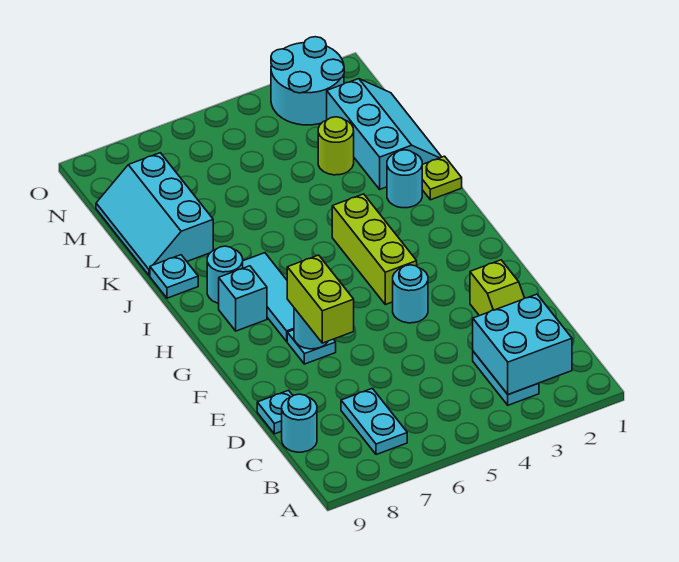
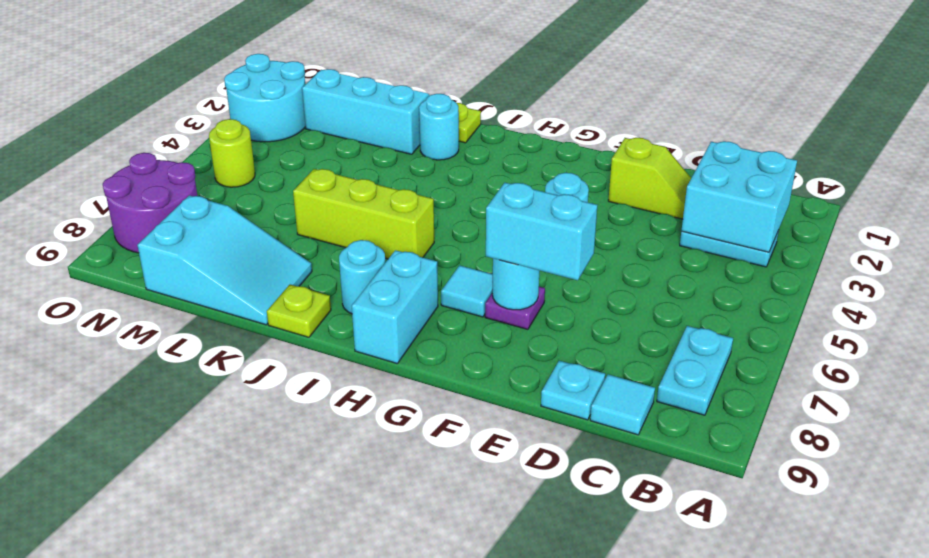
cyan 1x2 plate [341,388,407,455] -> cyan 1x2 plate turned to [657,326,733,415]
cyan 1x1 round brick [282,394,317,452] -> cyan 1x1 tile [590,374,655,435]
lime 1x2 brick [287,255,354,343] -> cyan 1x2 brick [486,183,597,280]
cyan 1x1 plate [287,330,336,364] -> purple 1x1 plate [485,287,545,329]
lime 1x3 brick [332,194,417,305] -> lime 1x3 brick moved to [293,169,434,259]
cyan 1x3 tile [243,253,294,341] -> cyan 1x1 tile [441,266,493,317]
cyan 1x1 brick [219,266,267,331] -> cyan 1x2 brick [352,250,438,364]
cyan 1x1 plate [150,255,198,298] -> lime 1x1 plate [267,285,331,337]
cyan 2x3 slope [96,153,213,276] -> cyan 2x3 slope turned to [137,196,312,325]
lime 1x1 round brick [318,117,354,175] -> lime 1x1 round brick moved to [209,119,255,187]
none -> purple 2x2 round brick [103,153,197,253]

